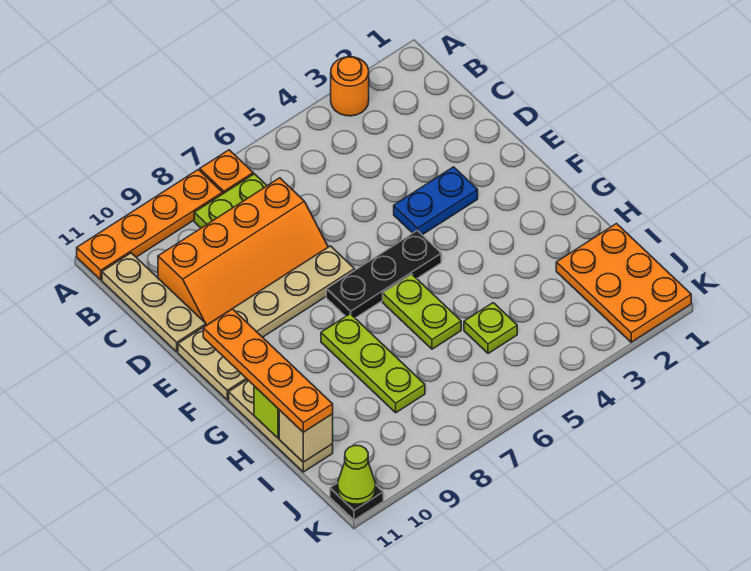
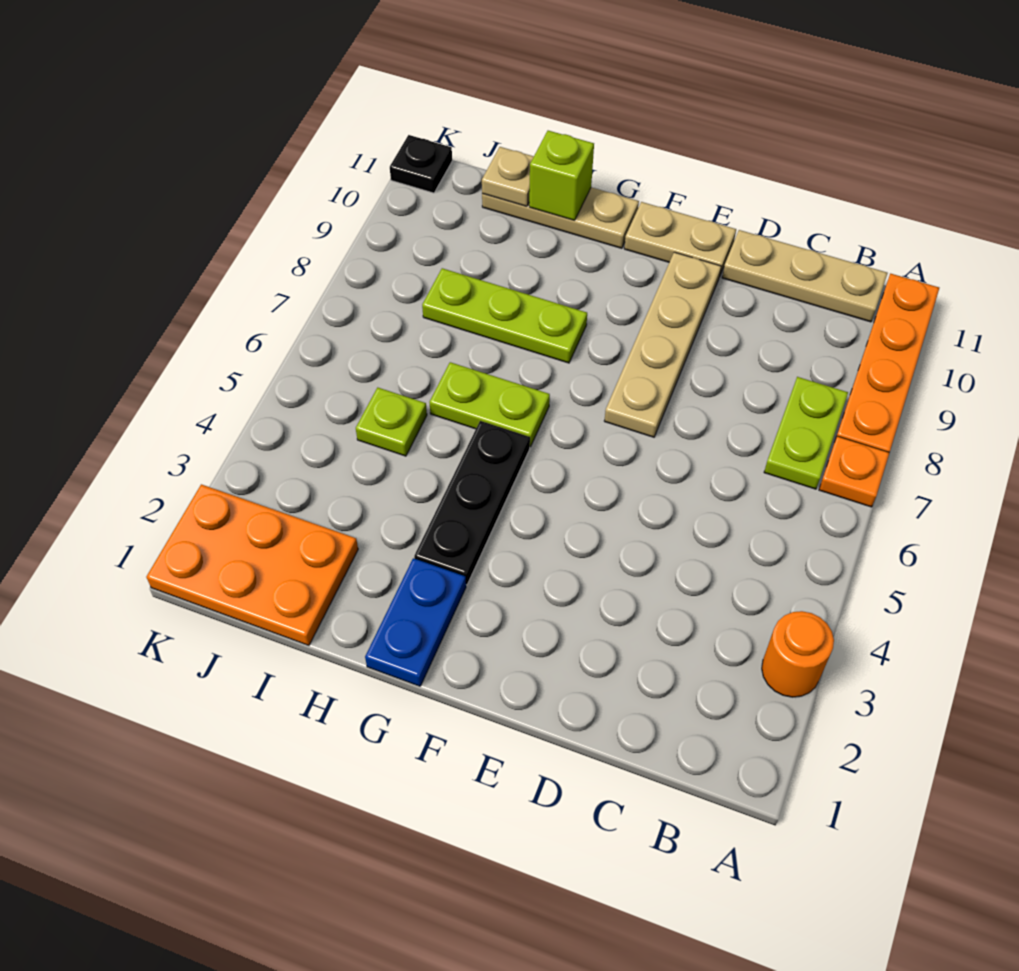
orange 2x4 slope [158,178,328,325] -> none
blue 1x2 plate [394,167,478,235] -> blue 1x2 plate moved to [365,558,466,686]
black 1x3 plate [326,230,441,318] -> black 1x3 plate moved to [414,421,530,585]
orange 1x4 plate [203,309,333,432] -> none
tan 1x1 brick [279,410,333,462] -> tan 1x1 plate [482,147,534,206]
lime 1x1 cone [338,445,376,504] -> none

